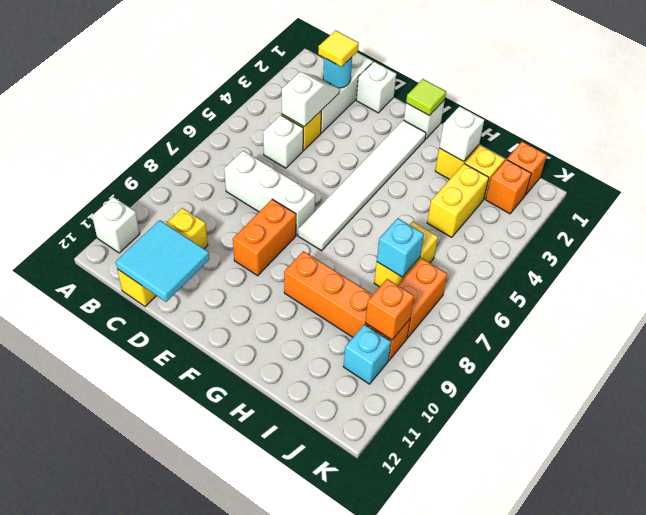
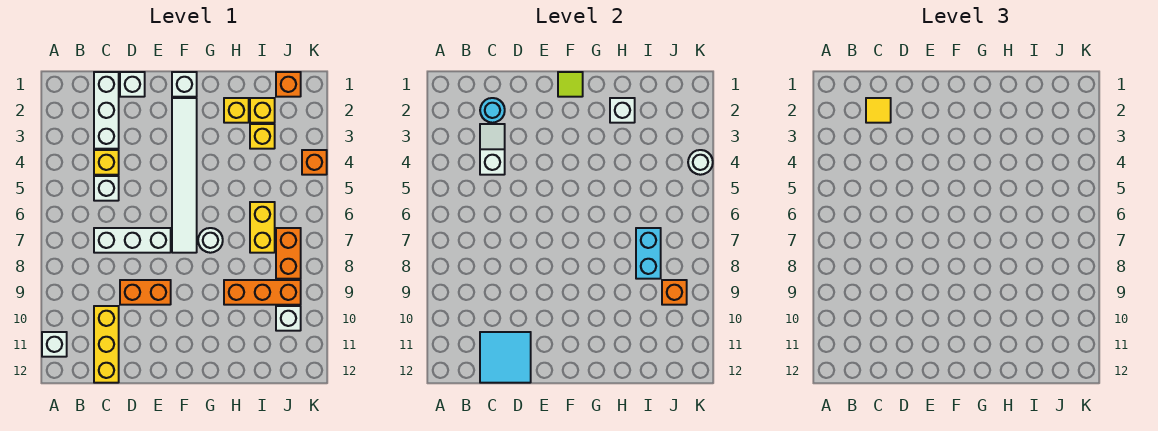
orange 1x2 brick [233,199,296,276] -> orange 1x2 brick turned to [120,280,171,305]
none -> white 1x1 round brick [198,228,223,253]
orange 1x4 brick [284,251,410,361] -> orange 1x3 brick [224,280,301,305]
yellow 1x2 brick [427,163,489,237] -> yellow 1x1 brick [250,124,275,149]
cyan 1x1 brick [377,218,424,277] -> cyan 1x2 brick [636,228,661,279]
orange 1x1 brick [486,160,531,214] -> orange 1x1 brick moved to [302,150,327,175]
cyan 1x1 brick [343,324,391,384] -> white 1x1 brick [276,306,301,331]
none -> white 1x1 round brick [688,150,713,175]

